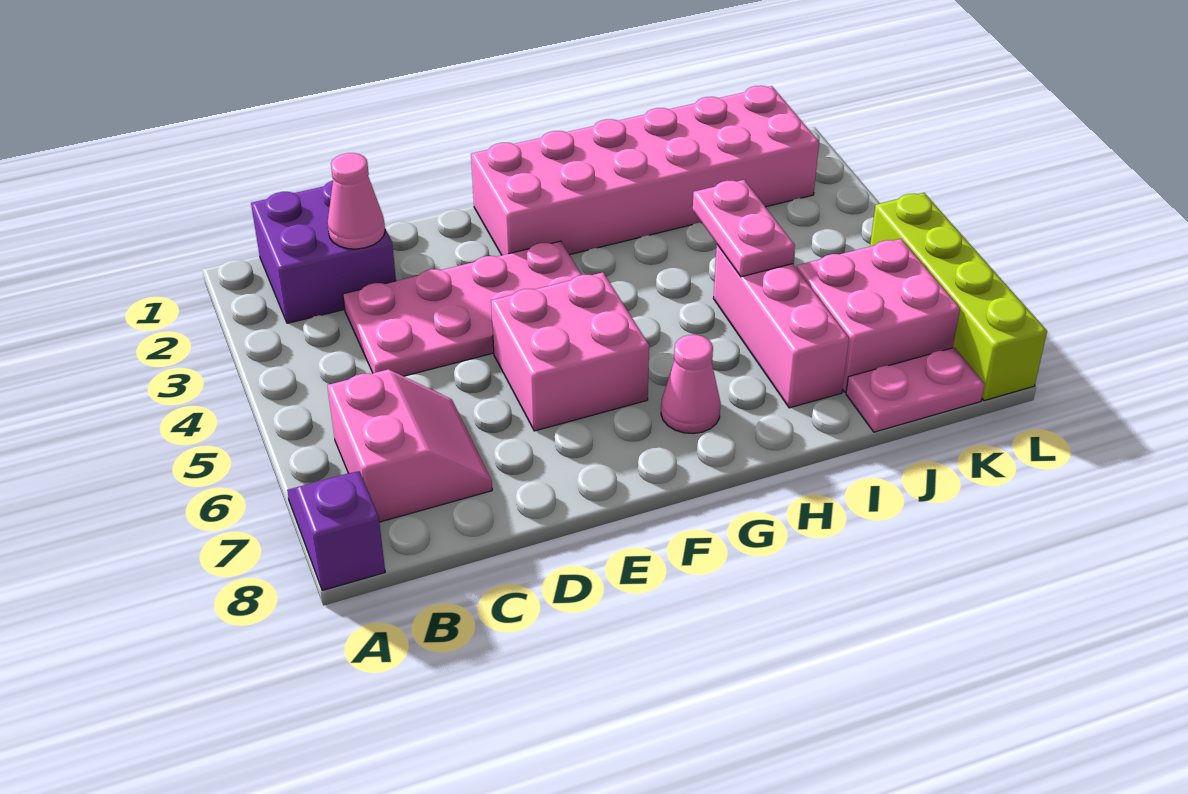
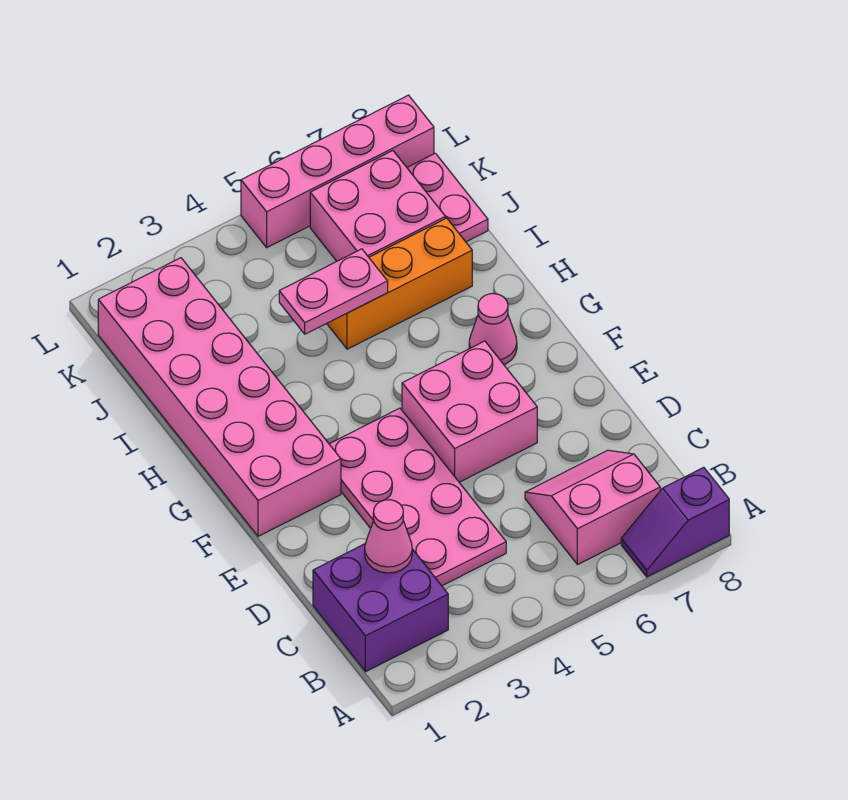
pink 1x3 brick [714,245,849,408] -> orange 1x3 brick [327,218,472,349]
lime 1x4 brick [870,193,1047,401] -> pink 1x4 brick [241,95,434,247]

